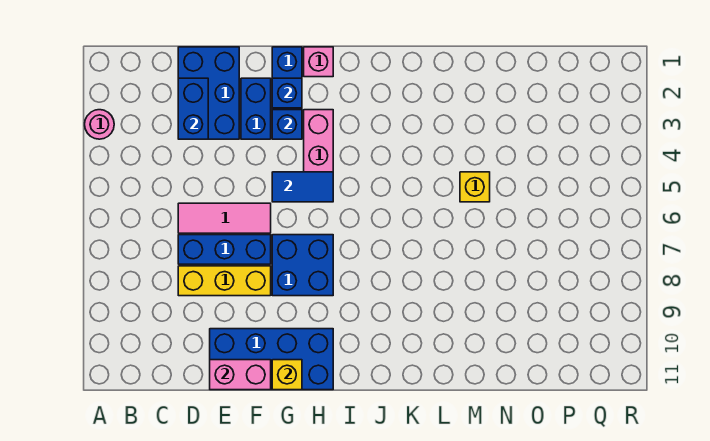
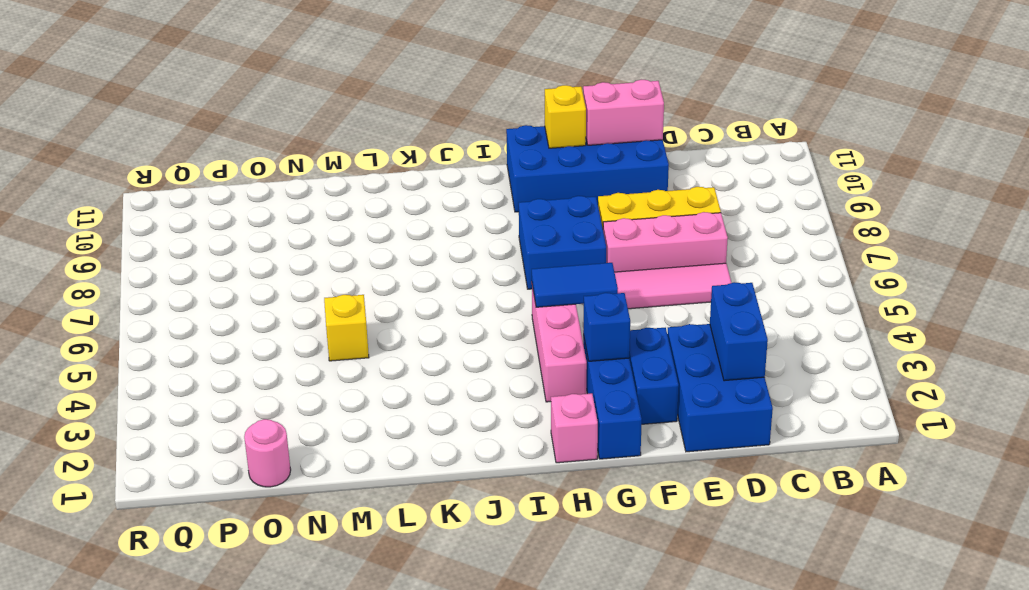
pink 1x1 round brick [85,110,114,139] -> pink 1x1 round brick moved to [244,419,291,487]
blue 1x3 brick [178,235,271,264] -> pink 1x3 brick [603,212,728,272]
blue 1x1 brick [272,78,302,108] -> none

